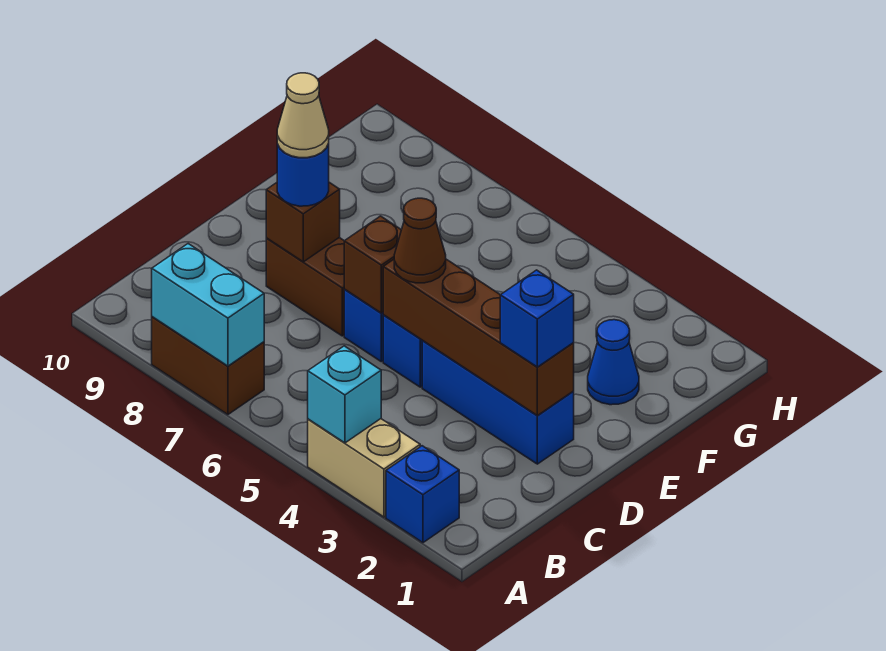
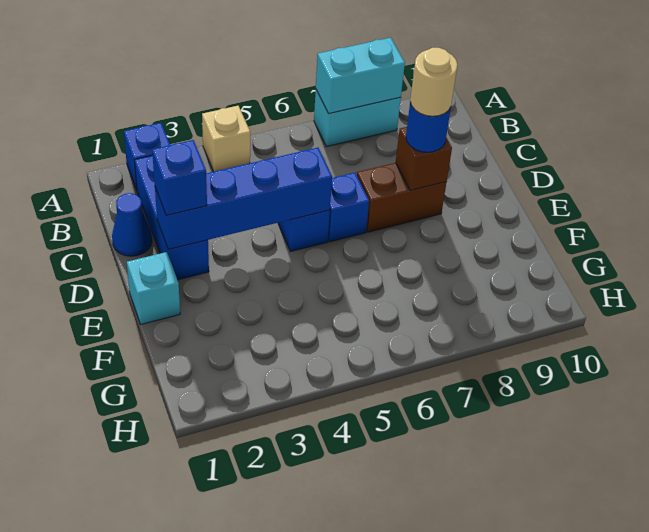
tan 1x2 brick [308,419,420,517] -> tan 1x1 brick [202,106,250,172]
cyan 1x1 brick [308,346,381,443] -> cyan 1x1 brick moved to [127,252,180,324]
brown 1x2 brick [152,317,264,415] -> cyan 1x2 brick [314,90,401,147]
blue 1x3 brick [422,341,574,464] -> blue 1x3 brick turned to [135,156,209,280]
brown 1x4 brick [383,259,574,416] -> blue 1x4 brick [155,148,332,249]
brown 1x1 cone [394,198,446,283] -> none
brown 1x1 brick [344,216,401,313] -> none
tan 1x1 cone [277,73,329,158] -> tan 1x1 round brick [410,48,457,116]
blue 1x1 cone [588,320,639,405] -> blue 1x1 cone moved to [112,193,152,256]

